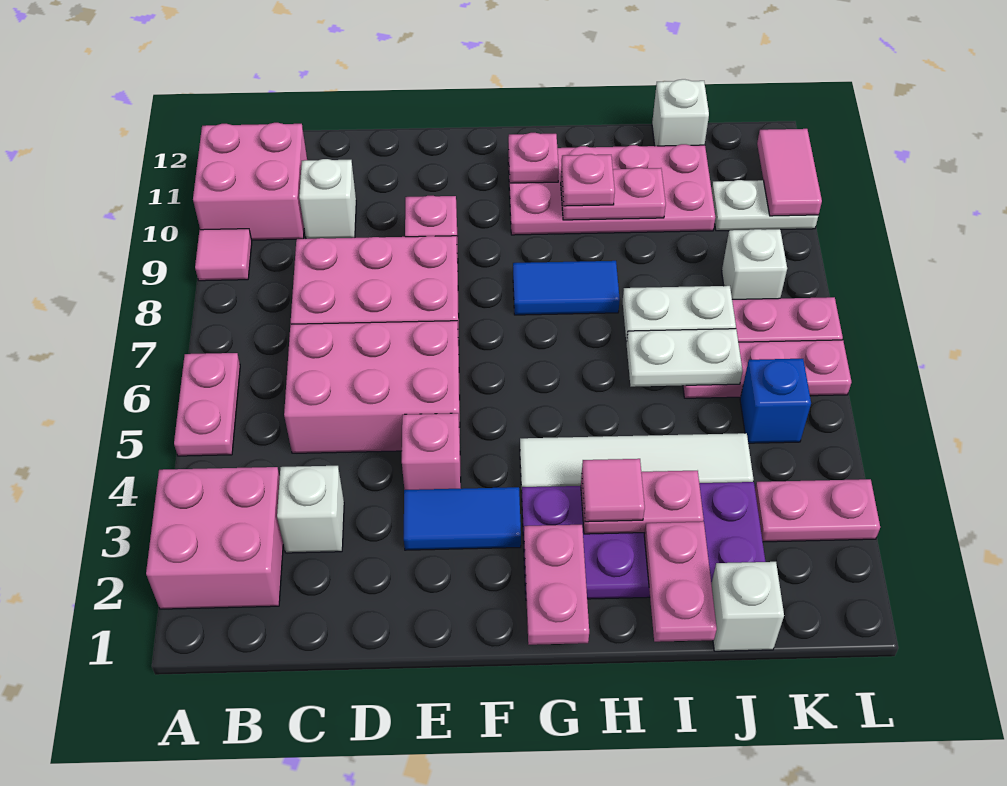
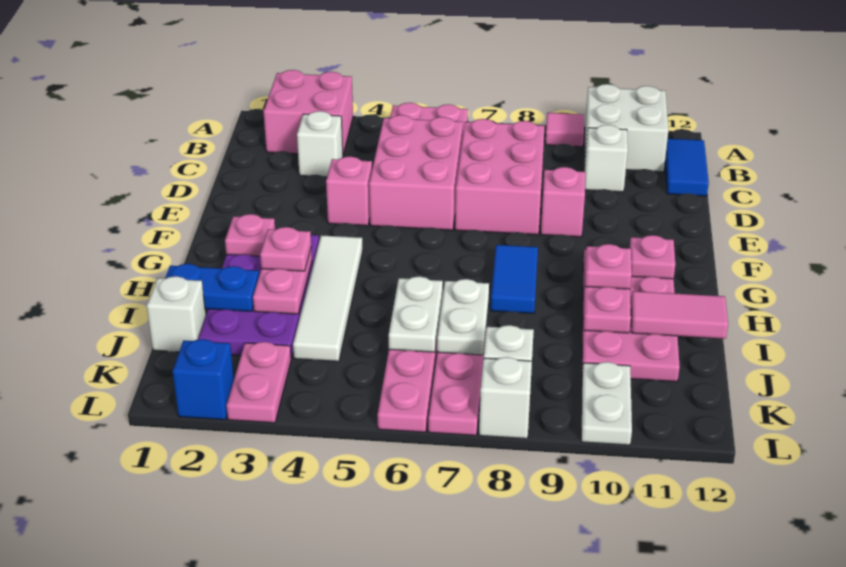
pink 2x2 brick [193,123,307,240] -> white 2x2 brick [585,84,668,172]
blue 1x2 tile [404,487,521,550] -> blue 1x2 tile moved to [665,139,709,196]
pink 1x2 plate [524,525,589,645] -> pink 1x1 plate [225,214,275,256]
pink 1x1 tile [582,459,645,522] -> pink 1x1 plate [260,227,311,271]
pink 1x2 plate [644,522,717,642] -> blue 1x2 plate [165,264,259,311]
white 1x1 brick [652,79,709,146] -> white 1x1 brick moved to [479,357,532,439]
blue 1x1 brick [740,359,811,443] -> blue 1x1 brick moved to [173,339,234,420]
pink 1x2 tile [757,129,822,216] -> pink 1x2 tile moved to [631,291,728,339]

